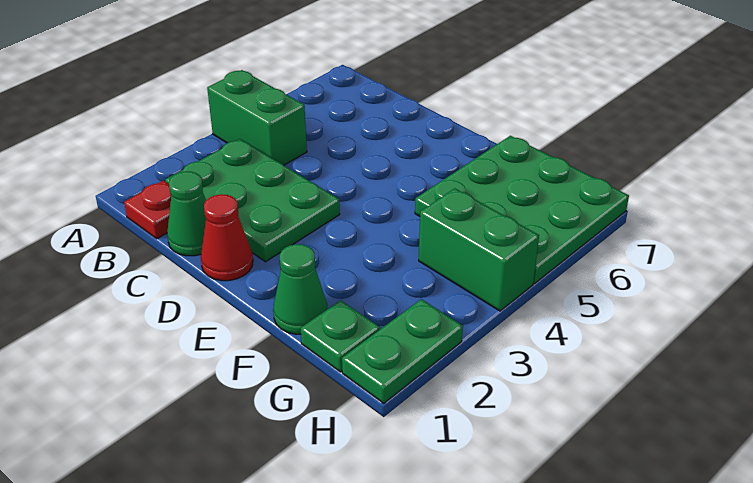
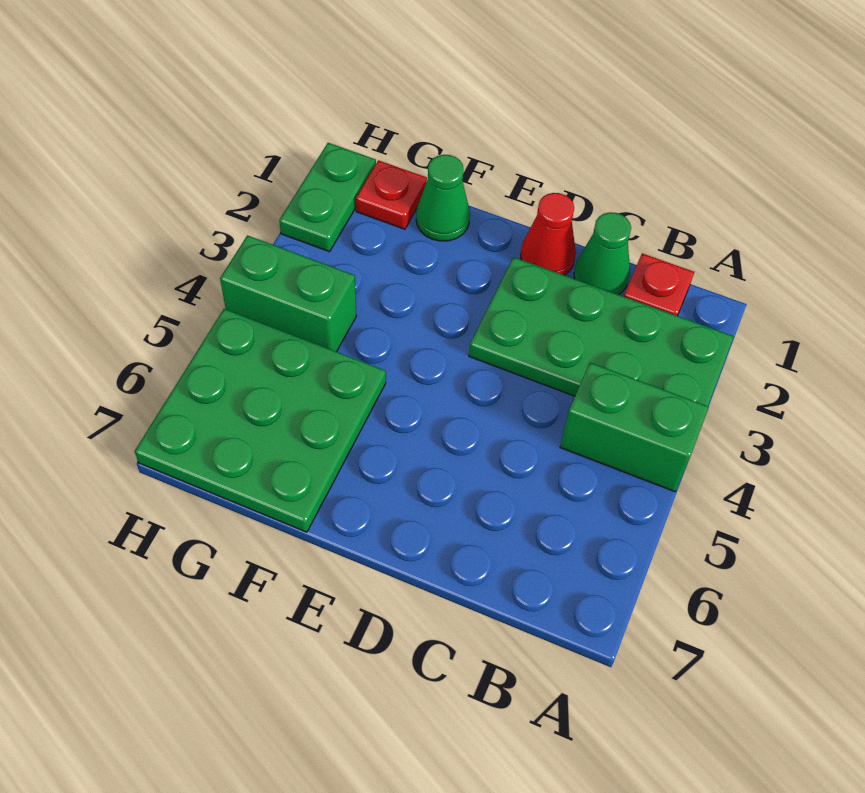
green 2x3 plate [165,139,340,262] -> green 2x4 plate [469,257,734,406]
green 1x1 plate [301,300,380,372] -> red 1x1 plate [356,160,427,229]

